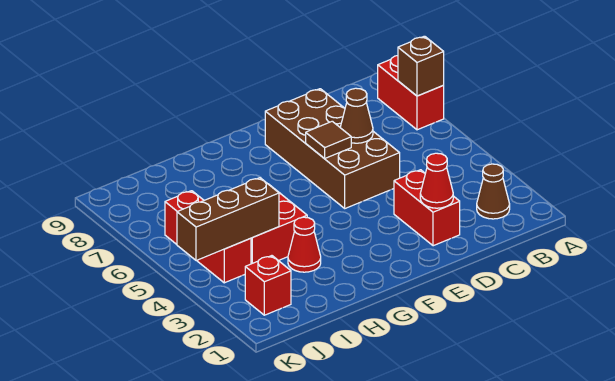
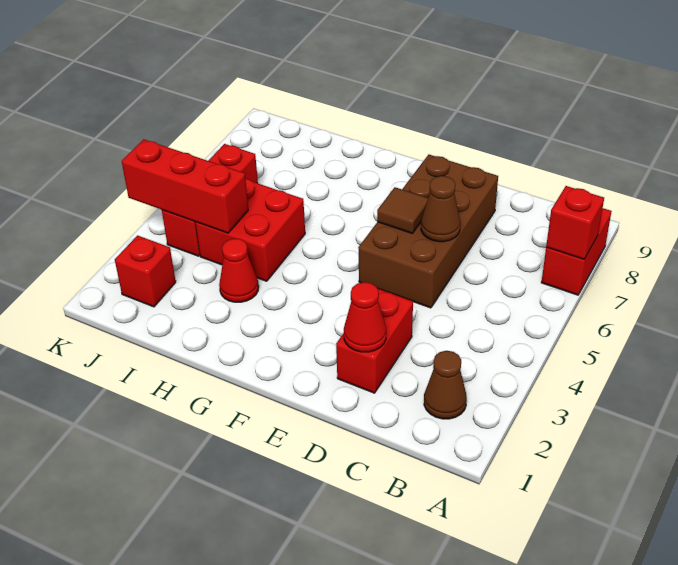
brown 1x1 brick [398,36,444,96] -> red 1x1 brick [546,186,604,259]
brown 1x3 brick [177,178,279,261] -> red 1x3 brick [122,139,248,233]

